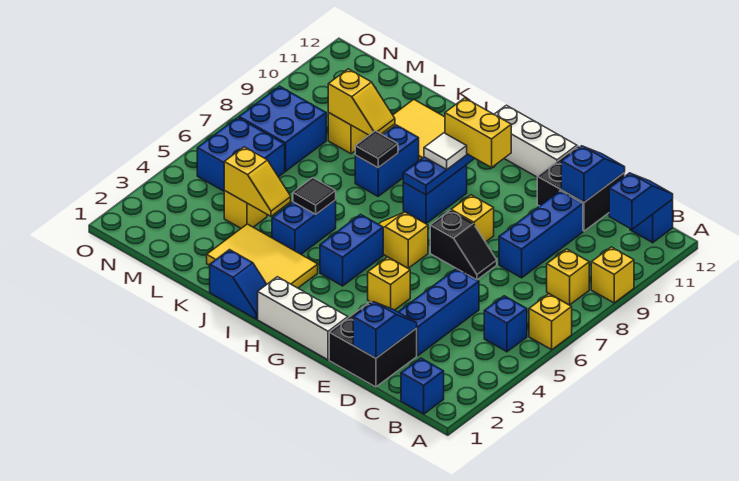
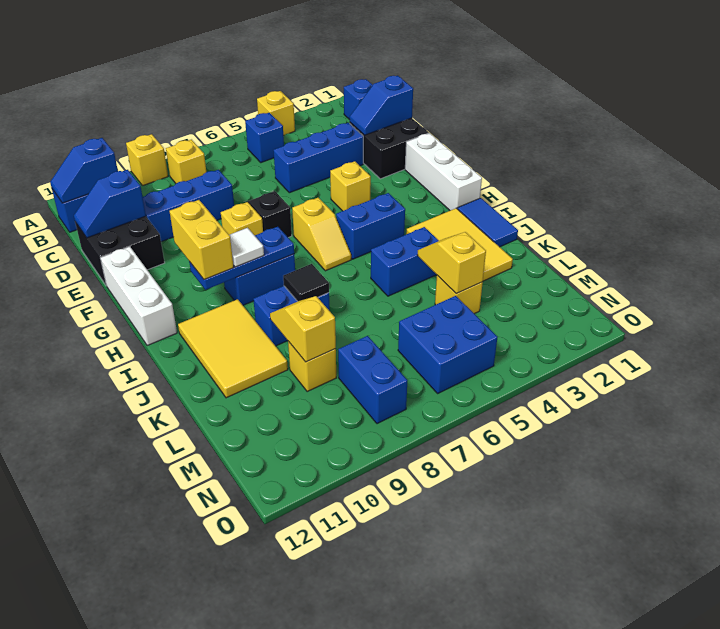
yellow 1x1 brick [529,294,572,350] -> yellow 1x1 brick moved to [257,91,295,135]
blue 1x2 slope [210,250,267,319] -> blue 1x2 tile [457,198,518,247]
black 1x1 tile [293,178,336,214] -> none
blue 2x2 brick [239,86,326,171] -> blue 1x2 brick [338,336,407,424]

